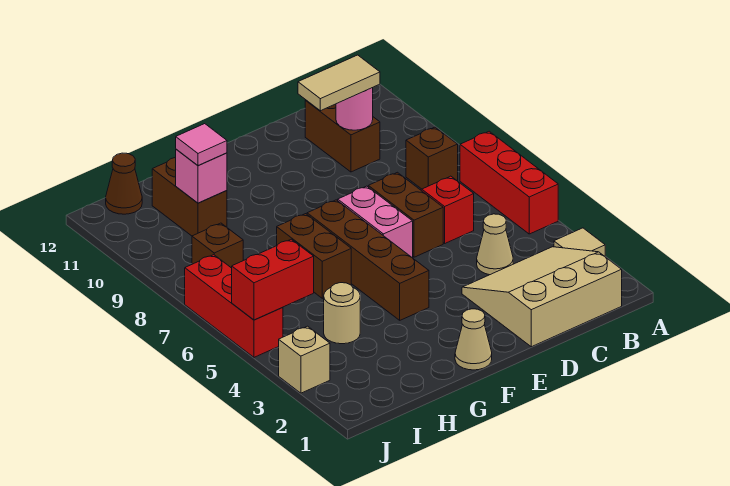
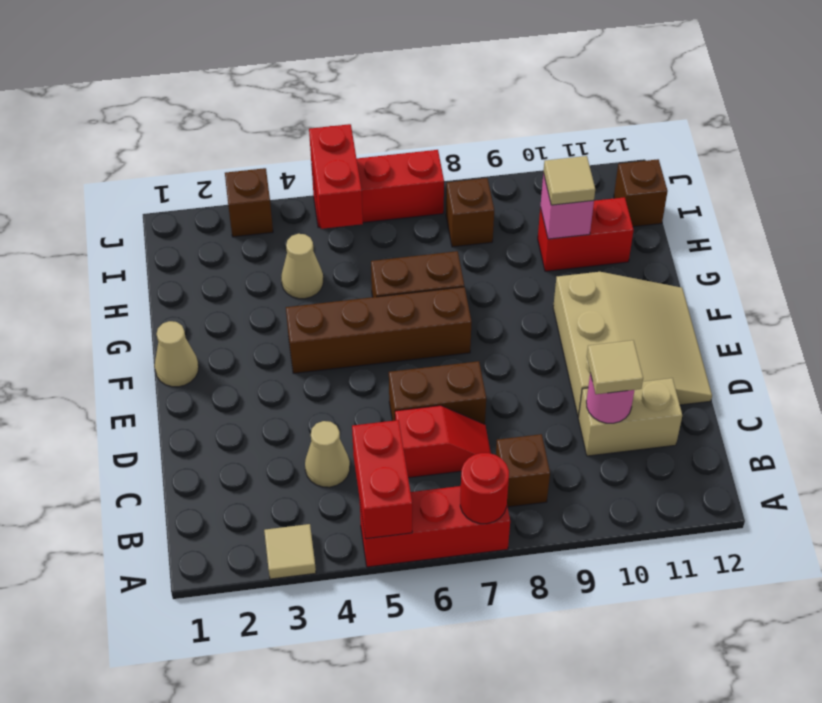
none -> red 1x2 brick [352,420,412,539]
none -> red 1x1 round brick [460,453,509,524]
tan 3x3 slope [462,247,622,347] -> tan 3x3 slope moved to [553,272,712,417]
brown 1x2 brick [305,100,380,172] -> tan 1x2 brick [578,378,682,456]
tan 1x2 tile [298,55,380,111] -> tan 1x1 tile [587,340,643,394]
pink 1x2 brick [338,186,413,258] -> none
tan 1x1 round brick [324,283,360,344] -> tan 1x1 cone [281,234,323,299]
brown 1x2 brick [152,158,227,236] -> red 1x2 brick [538,197,633,271]
pink 1x1 tile [176,124,227,165] -> tan 1x1 tile [543,156,595,205]
brown 1x1 cone [106,153,142,214] -> brown 1x1 brick [614,159,668,227]
tan 1x1 brick [279,326,330,393] -> brown 1x1 brick [225,168,273,237]

